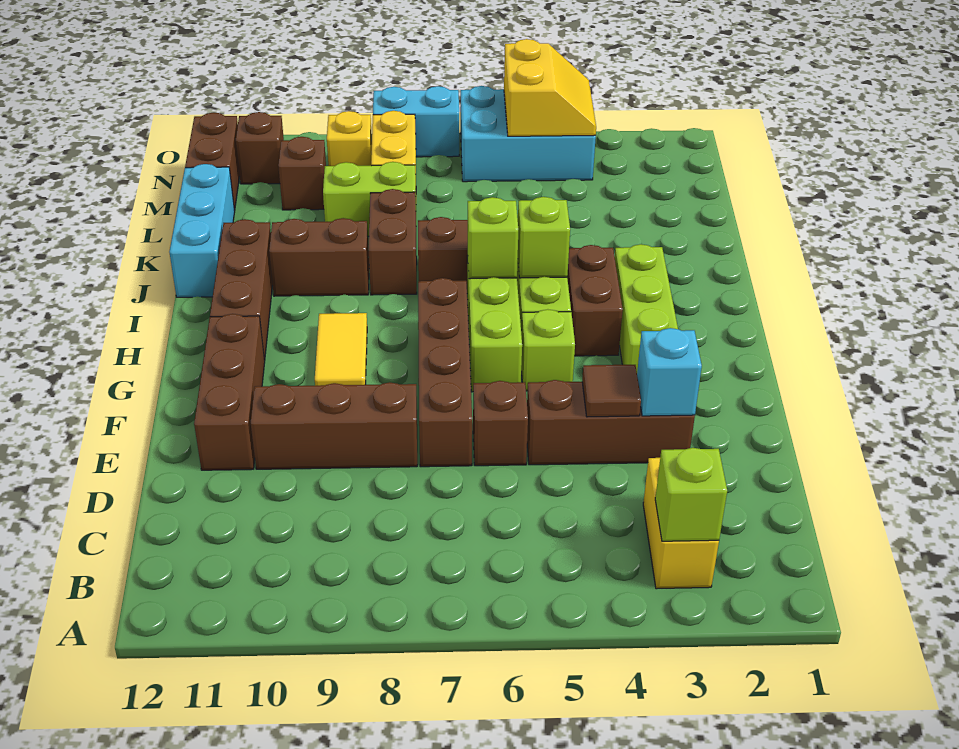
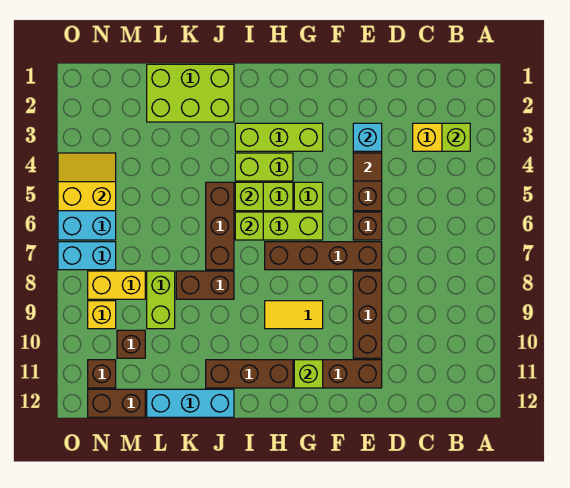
none -> lime 1x1 brick [294,360,323,388]
brown 1x2 brick [567,245,623,356] -> lime 1x2 brick [235,153,293,181]
none -> lime 2x3 brick [147,64,234,122]
brown 1x2 brick [269,218,369,296] -> none
cyan 1x2 brick [373,86,459,157] -> cyan 1x2 brick turned to [58,242,116,270]

